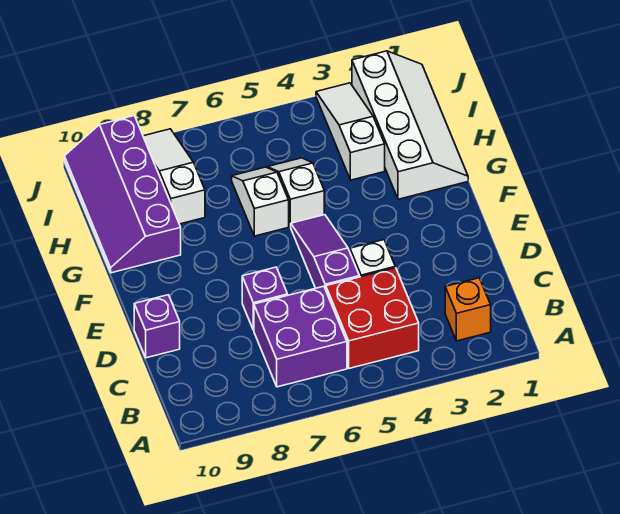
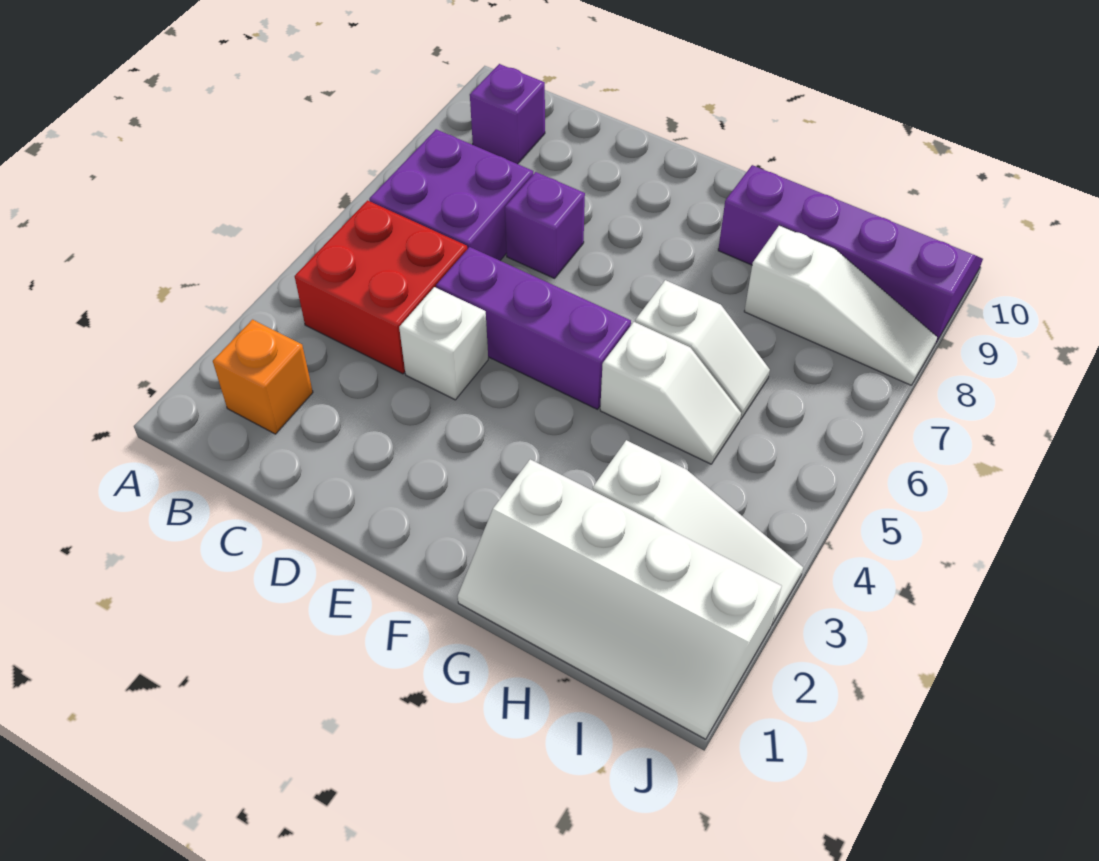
purple 1x3 slope [291,215,359,289] -> purple 1x3 brick [436,247,631,409]
purple 1x1 brick [134,295,180,358] -> purple 1x1 brick moved to [470,64,545,164]

